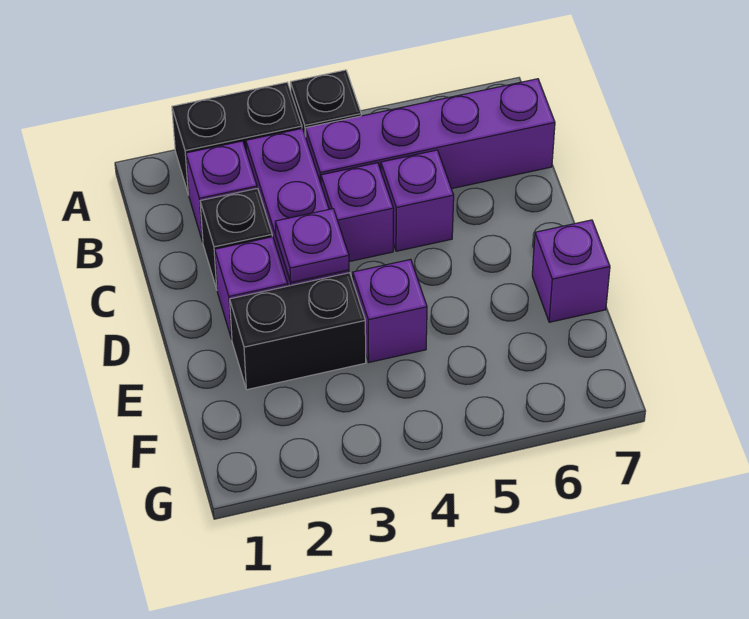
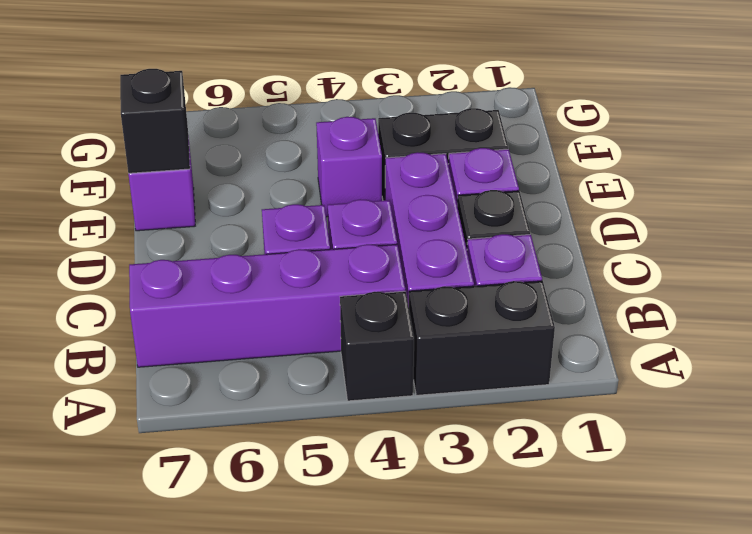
purple 1x1 plate [275,209,349,282] -> none
none -> black 1x1 brick [120,69,190,173]

